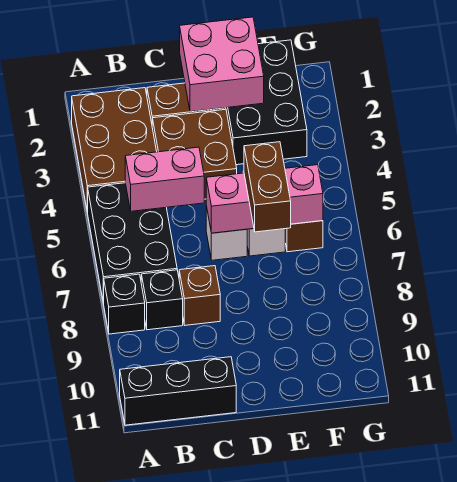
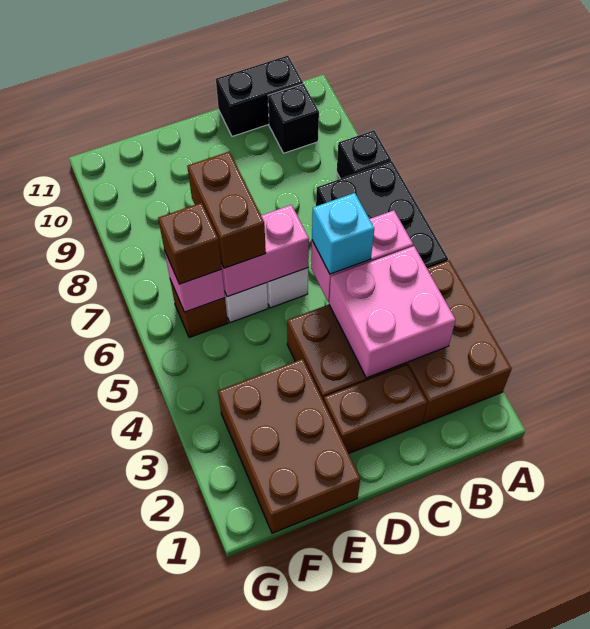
black 1x3 brick [120,357,236,425] -> black 1x2 brick [216,56,303,136]
black 1x1 brick [141,270,183,330] -> black 1x1 brick moved to [268,84,319,153]
none -> cyan 1x1 brick [312,193,374,274]
brown 1x1 brick [179,266,220,325] -> brown 1x1 brick moved to [158,203,222,284]
pink 2x2 brick [180,17,264,112] -> pink 2x2 brick moved to [329,246,456,378]
black 2x3 brick [226,40,307,165] -> brown 2x3 brick [218,359,360,533]

